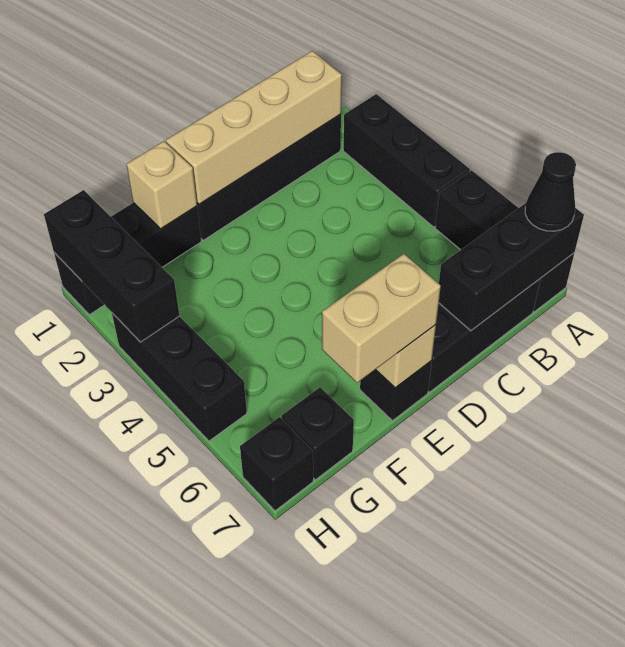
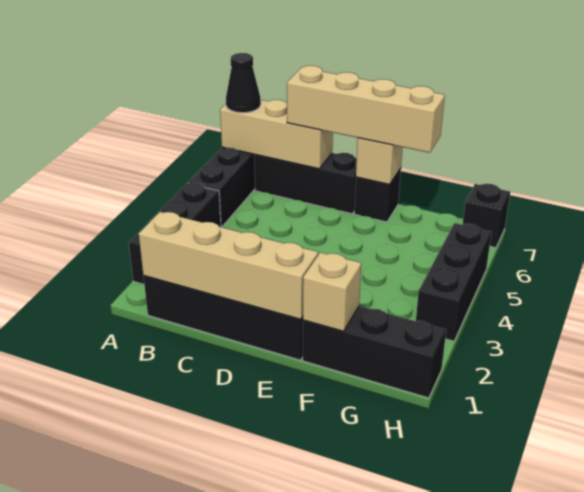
black 1x3 brick [439,203,584,331] -> tan 1x3 brick [220,100,333,169]
tan 1x2 brick [322,254,441,383] -> tan 1x4 brick [287,66,445,153]
black 1x1 brick [282,387,354,480] -> none
black 1x3 brick [44,190,180,342] -> none

